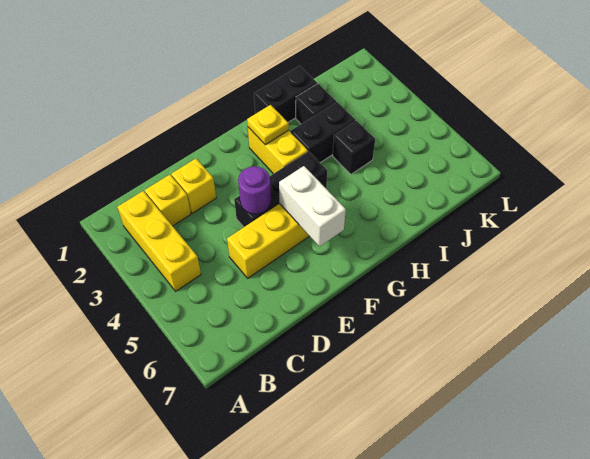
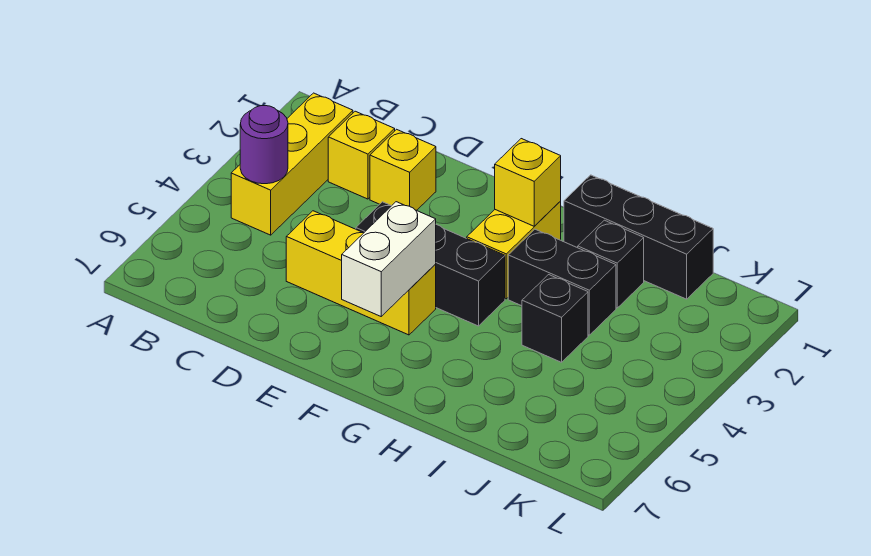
purple 1x1 round brick [238,166,271,214] -> purple 1x1 round brick moved to [240,106,288,184]
yellow 1x1 plate [247,105,289,145] -> yellow 1x1 brick [495,139,561,226]
black 1x2 brick [254,66,317,122] -> black 1x3 brick [564,175,713,299]

